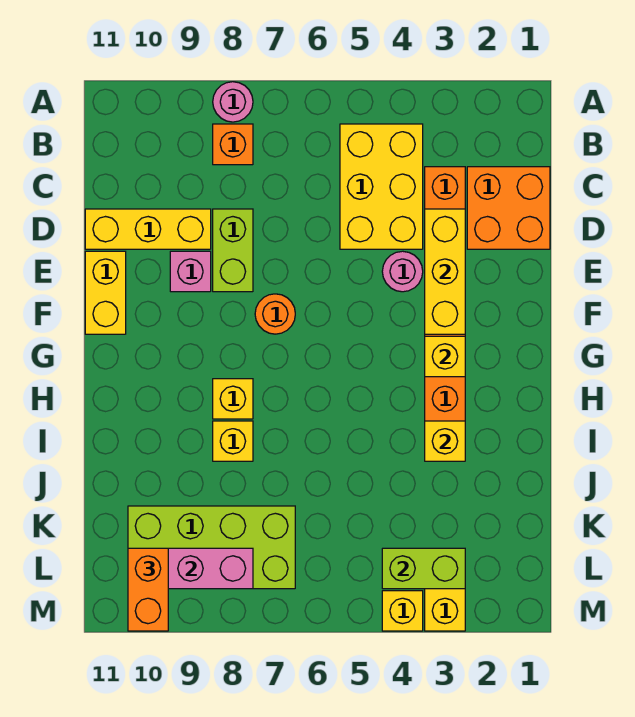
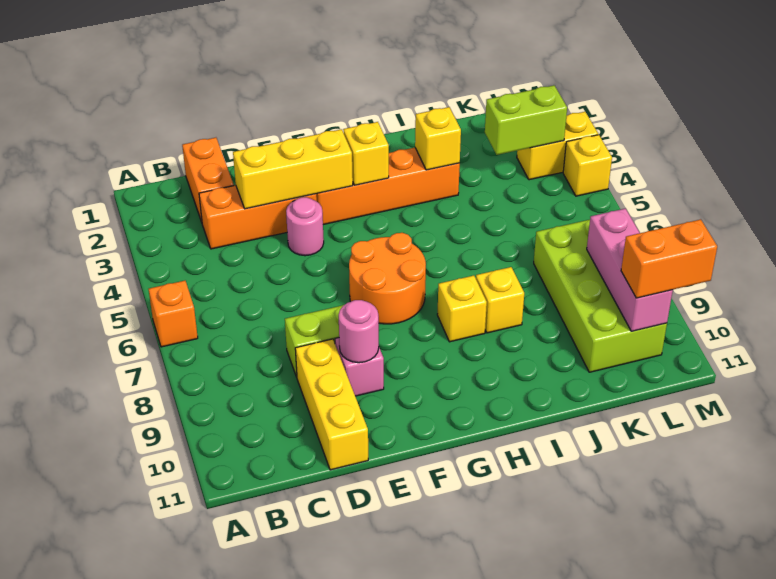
pink 1x1 round brick [213,82,253,122] -> pink 1x1 round brick moved to [339,300,379,363]
yellow 2x3 brick [340,124,423,249] -> none
orange 1x1 brick [213,124,253,165] -> orange 1x1 brick moved to [149,281,198,347]
orange 2x2 brick [467,167,550,249] -> orange 1x2 brick [182,138,234,222]
yellow 1x2 brick [85,251,126,334] -> none
orange 1x1 round brick [255,294,295,334] -> orange 2x2 round brick [349,233,426,324]
lime 1x2 brick [382,548,465,589] -> lime 1x2 brick turned to [485,85,567,155]

